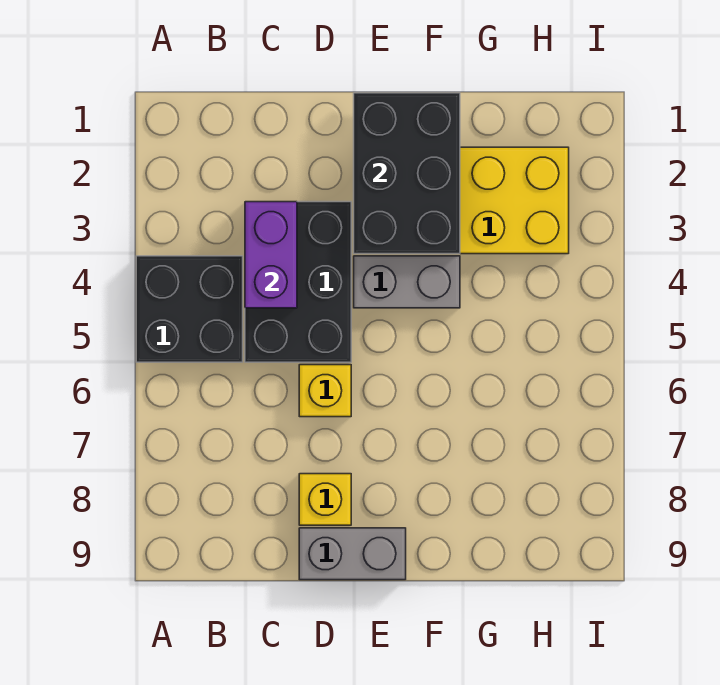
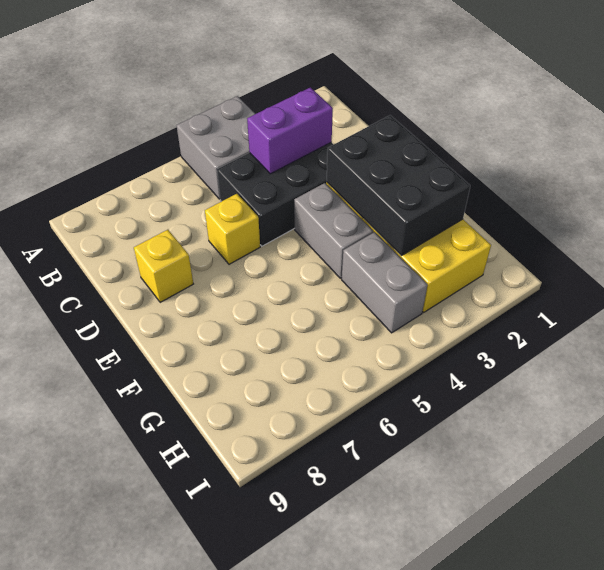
black 2x2 brick [136,256,243,362] -> grey 2x2 brick [177,96,255,199]
grey 1x2 brick [299,528,406,580] -> grey 1x2 brick moved to [342,232,427,333]
black 2x3 brick [354,93,460,254] -> black 2x3 brick turned to [327,115,470,256]

